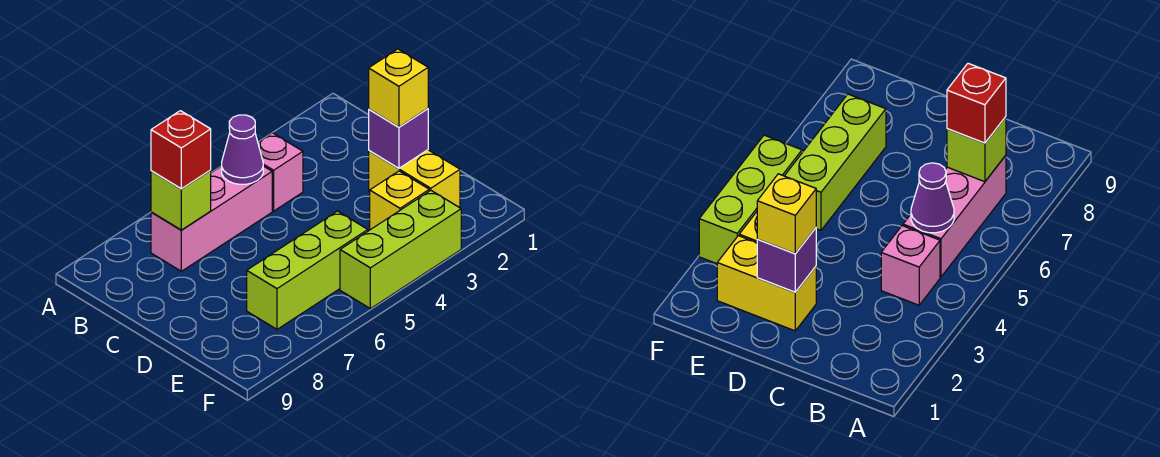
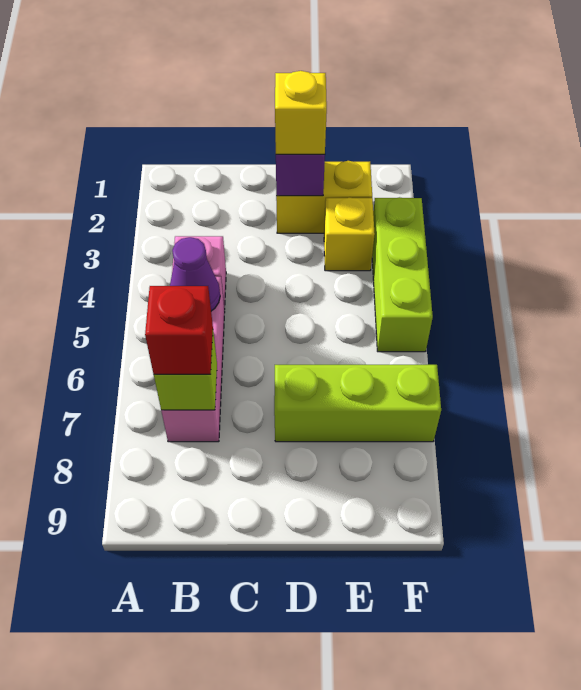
lime 1x3 brick [247,211,368,329] -> lime 1x3 brick turned to [274,365,441,442]

